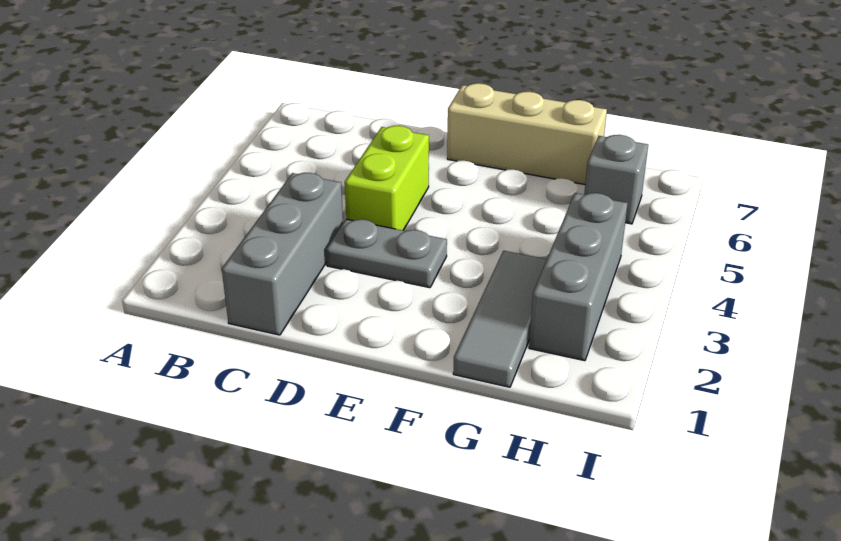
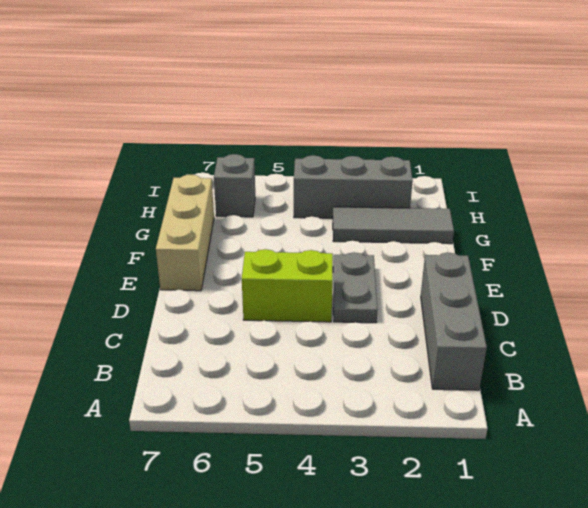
grey 1x3 brick [222,173,343,335] -> grey 1x3 brick turned to [421,253,487,390]

